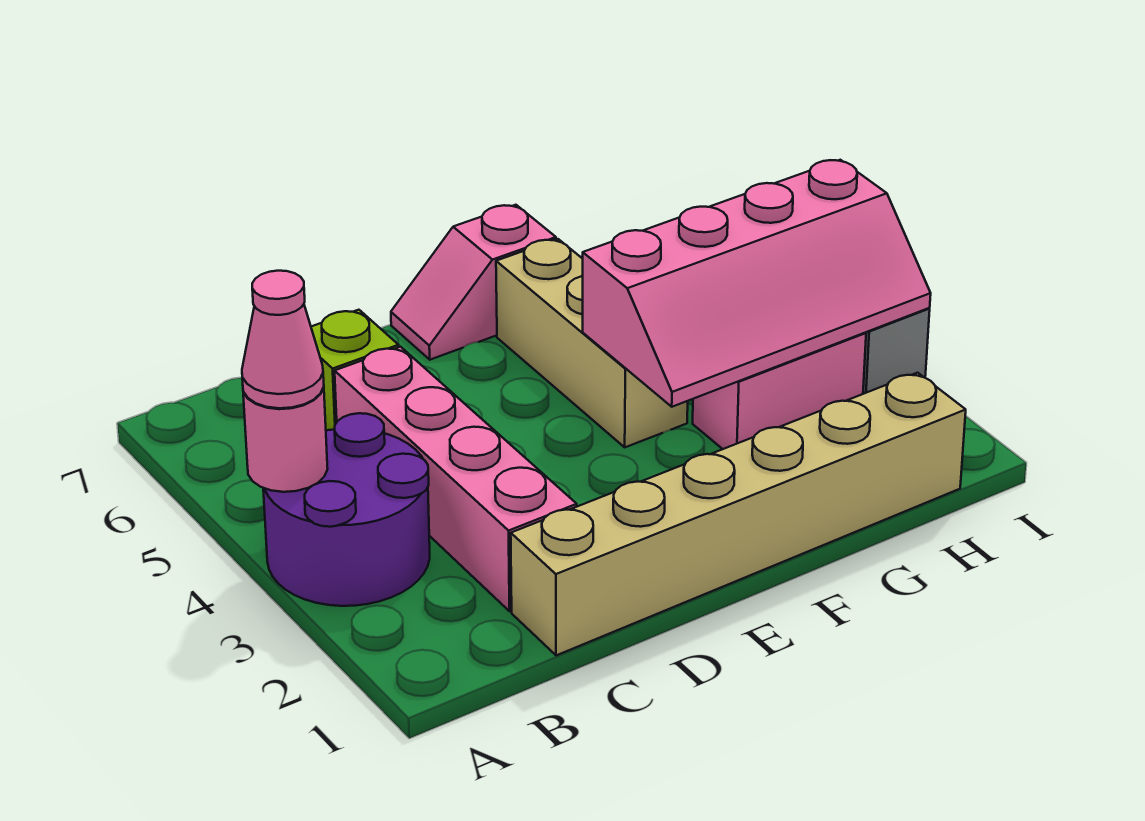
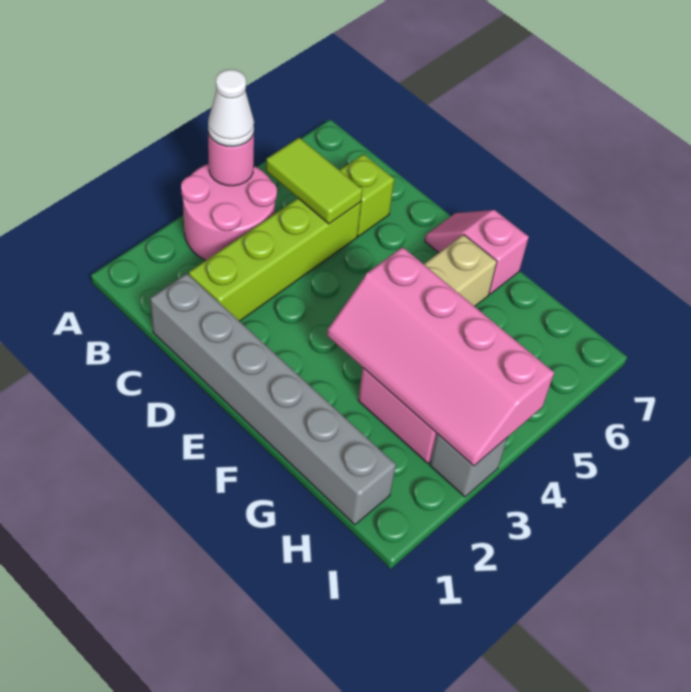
purple 2x2 round brick [263,413,430,606] -> pink 2x2 round brick [181,164,277,260]
pink 1x1 cone [242,271,324,408] -> white 1x1 cone [208,69,254,147]
none -> lime 1x2 tile [266,138,363,224]
tan 1x6 brick [511,373,966,655] -> grey 1x6 brick [150,273,396,525]
pink 1x4 brick [335,347,577,611] -> lime 1x4 brick [189,198,361,321]

